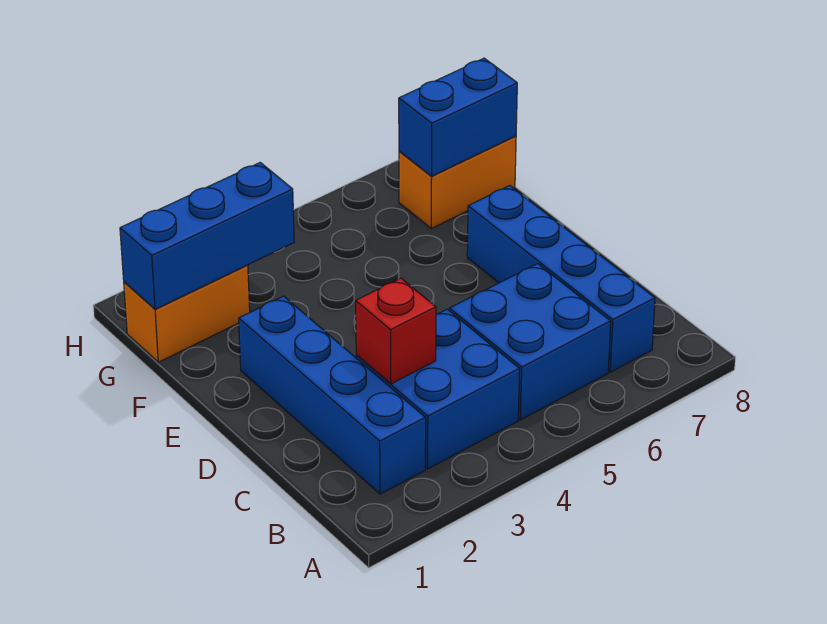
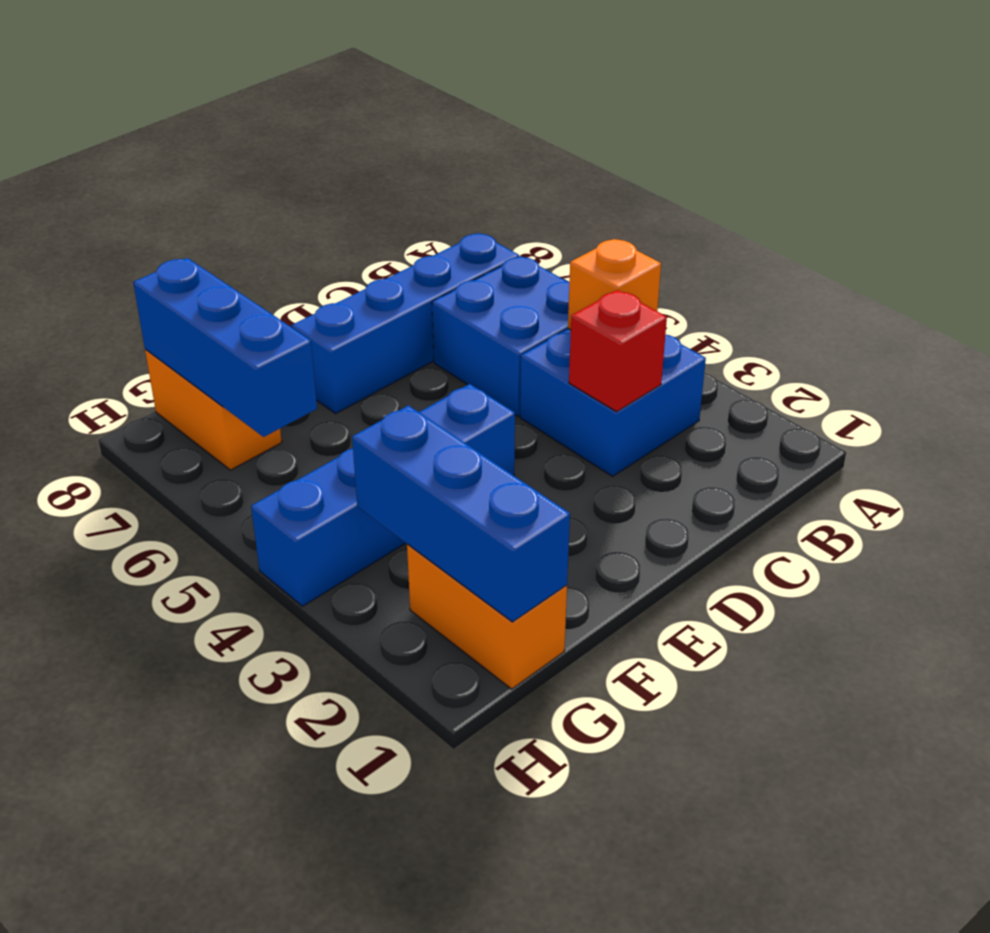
blue 1x4 brick [239,296,426,494] -> blue 1x4 brick moved to [251,384,515,606]
none -> orange 1x1 brick [568,239,661,330]
blue 1x2 brick [399,58,517,176] -> blue 1x3 brick [133,258,317,437]

